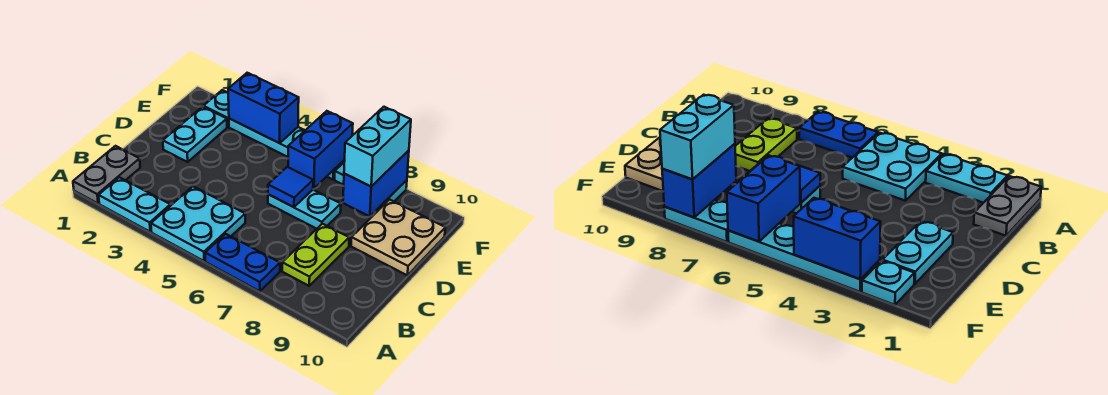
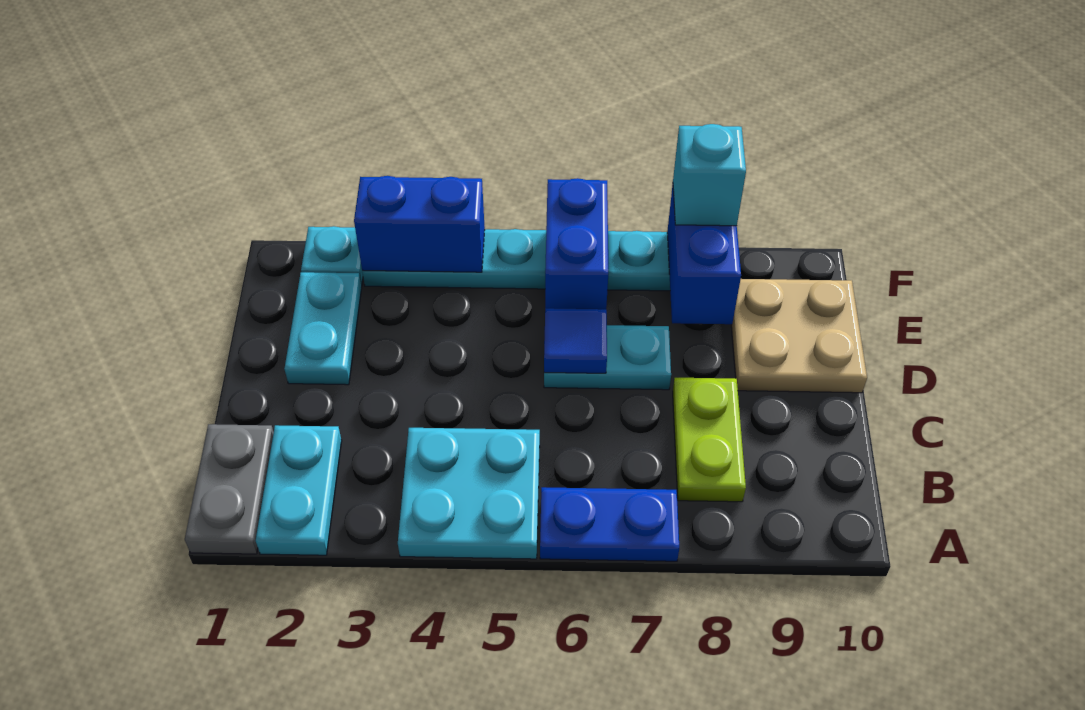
cyan 1x2 plate [99,177,170,232] -> cyan 1x2 plate turned to [256,425,342,555]
cyan 1x2 brick [344,107,411,186] -> cyan 1x1 brick [673,124,746,226]

